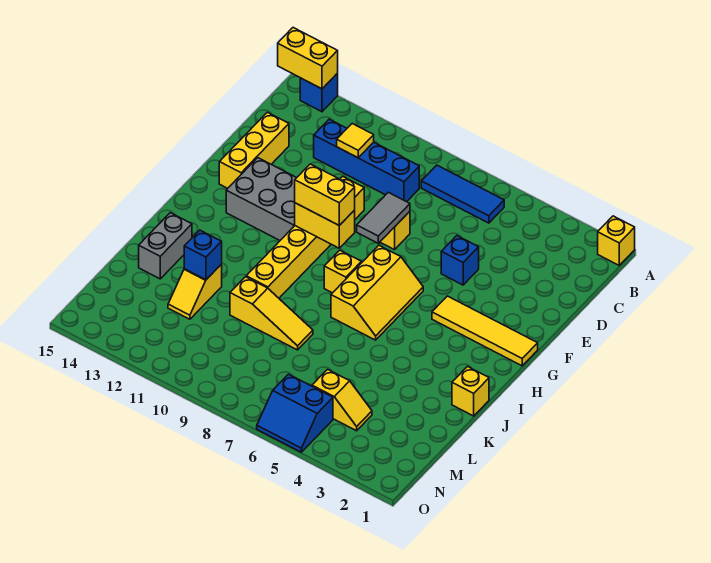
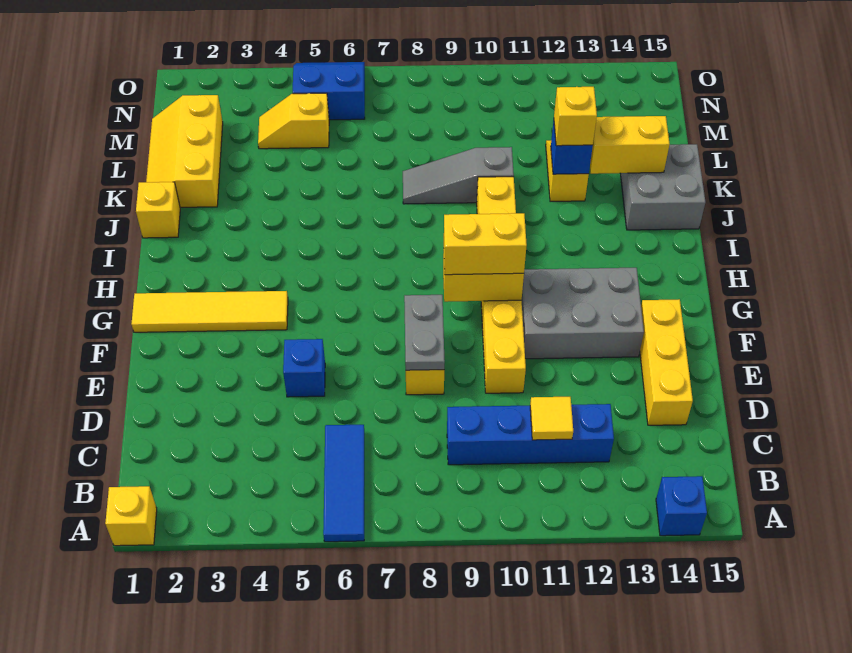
yellow 1x2 brick [278,28,338,89] -> yellow 1x2 brick moved to [590,116,670,174]
blue 1x3 tile [421,165,504,223] -> blue 1x3 tile turned to [323,425,364,542]
grey 1x2 tile [357,192,410,244] -> grey 1x2 plate [404,295,445,370]
yellow 2x3 slope [331,245,423,340] -> yellow 2x3 slope moved to [146,95,223,207]
yellow 1x1 brick [324,250,361,293] -> yellow 1x1 brick moved to [554,87,597,146]
grey 1x2 brick [139,213,192,279] -> grey 2x2 brick [620,144,705,230]
yellow 1x3 slope [230,277,313,350] -> grey 1x3 slope [403,147,514,204]

